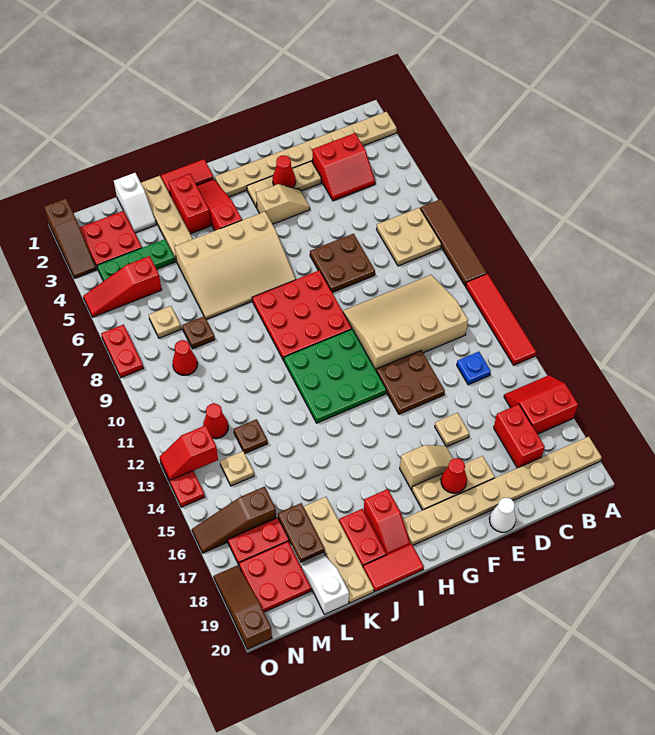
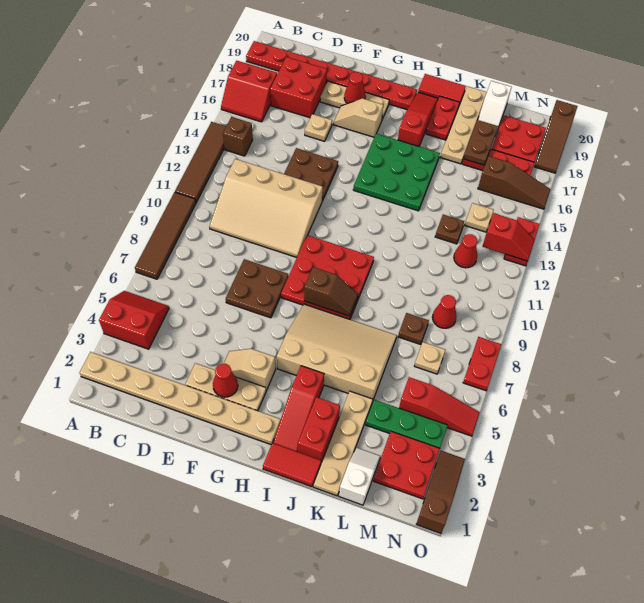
red 1x4 tile [466,274,536,365] -> brown 1x4 tile [175,122,226,202]
tan 1x8 plate [403,437,602,545] -> red 1x8 plate [246,41,417,110]
tan 2x2 plate [377,208,442,266] -> none
none -> brown 1x1 brick [223,117,253,156]
red 2x2 slope [313,133,375,201] -> red 2x2 slope moved to [99,291,169,349]
blue 1x1 plate [457,352,491,385] -> none
red 1x2 brick [494,404,545,468] -> red 2x2 brick [270,57,327,118]
white 1x1 cone [489,498,516,532] -> none
green 3x3 plate [284,329,386,423] -> green 3x3 plate moved to [353,133,440,211]
none -> brown 1x2 slope [304,267,358,316]
red 1x2 slope [364,489,411,555] -> red 1x3 slope [398,92,438,146]

